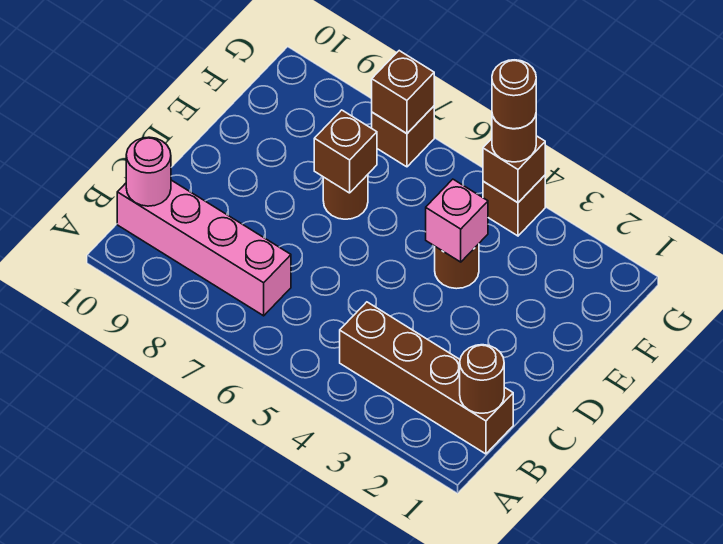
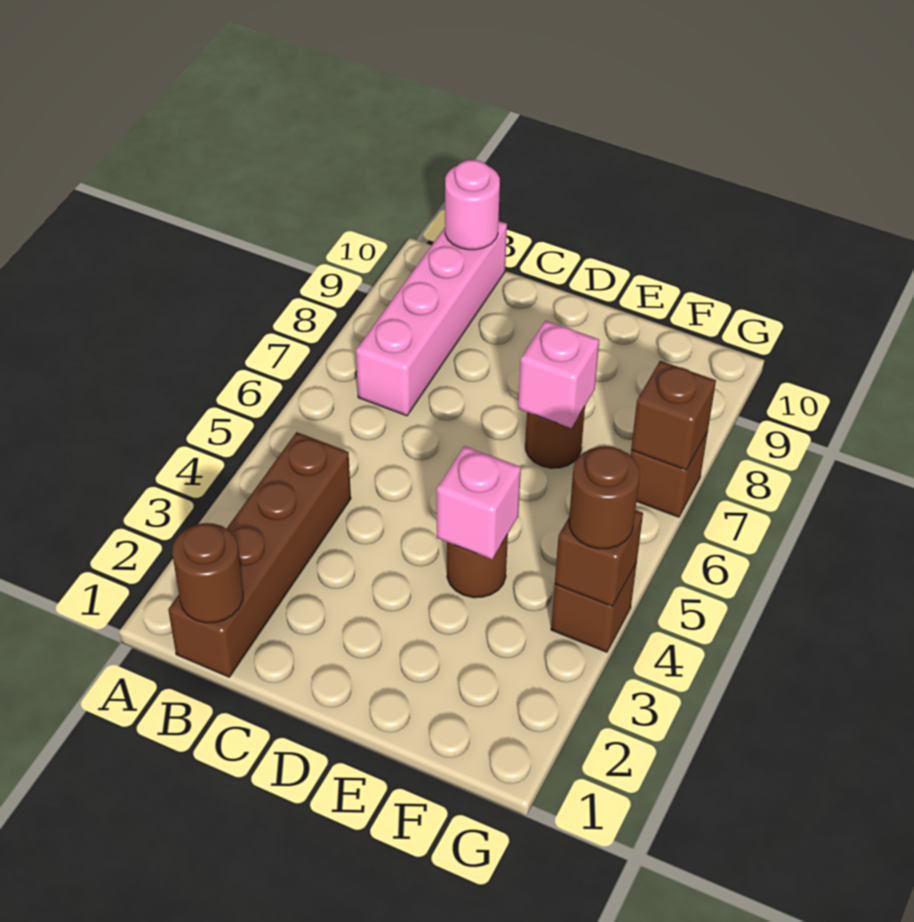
brown 1x1 brick [314,110,377,193] -> pink 1x1 brick [518,321,599,428]
brown 1x1 round brick [492,60,536,129] -> none

